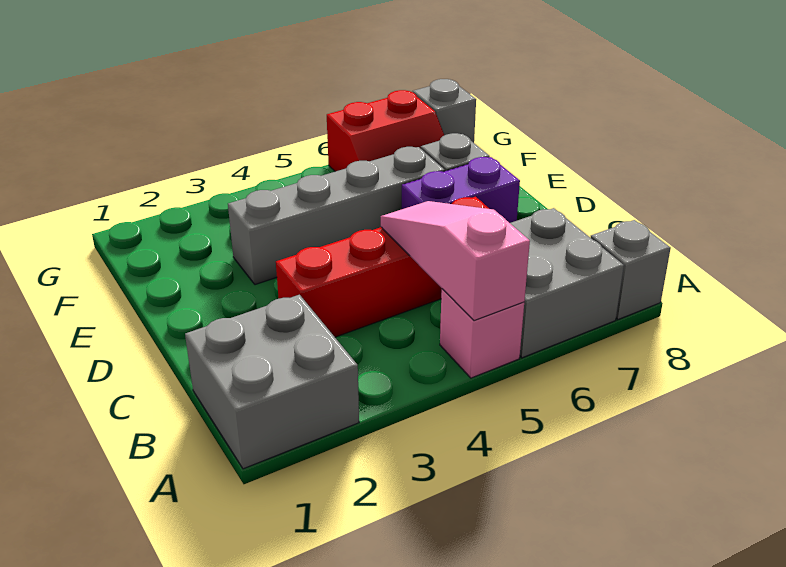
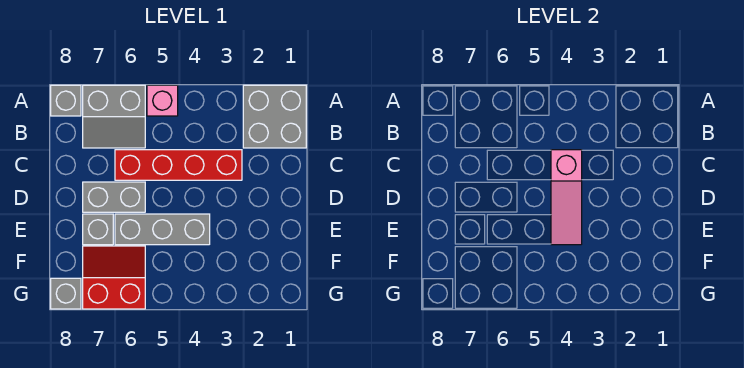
pink 1x3 slope [381,201,530,321] -> pink 1x3 slope moved to [551,150,582,245]
grey 2x2 brick [510,208,624,358] -> grey 2x2 slope [83,85,145,148]
purple 1x2 brick [402,157,520,223] -> grey 1x2 brick [83,182,145,212]
grey 1x4 brick [228,147,445,285] -> grey 1x3 brick [115,214,210,245]

